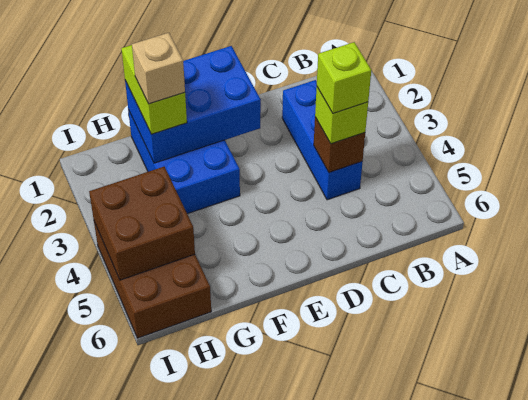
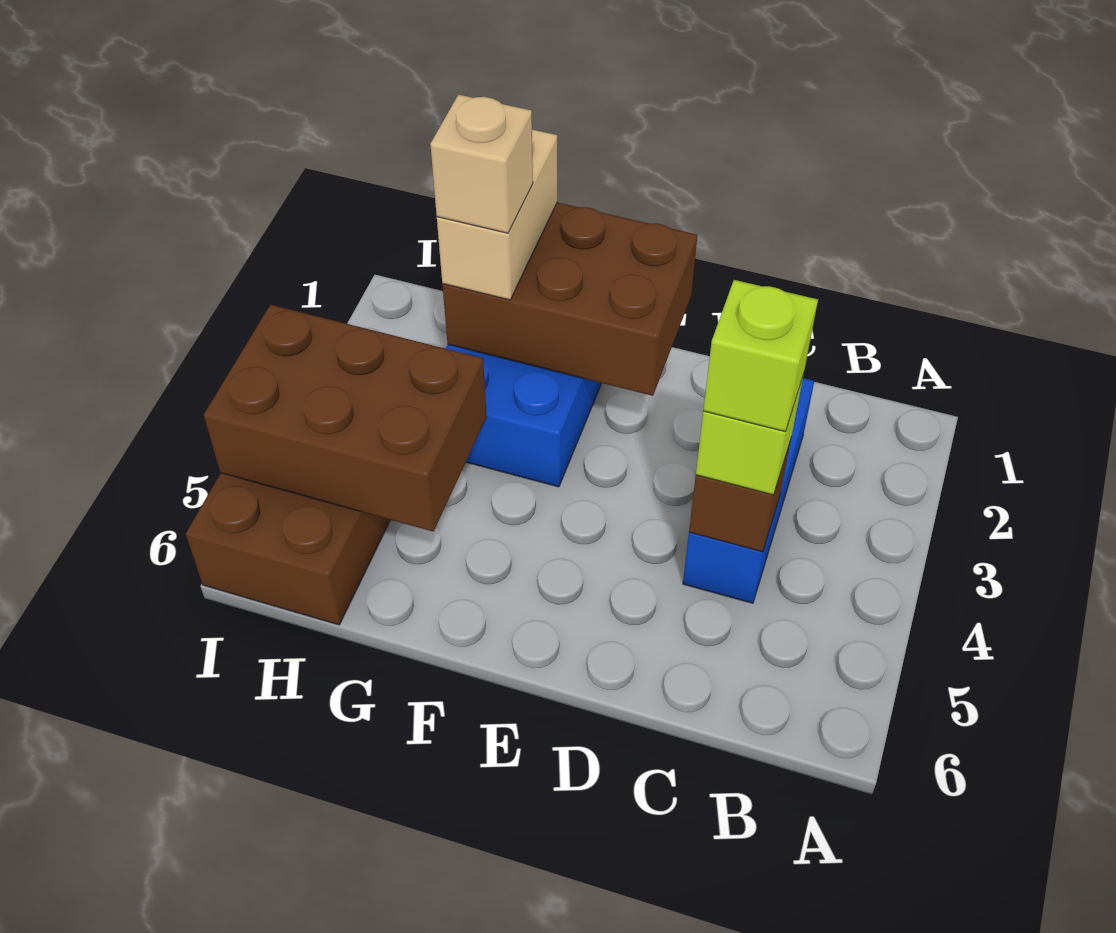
blue 2x3 brick [125,46,261,163] -> brown 2x3 brick [442,203,697,396]
lime 1x2 brick [122,45,187,134] -> tan 1x2 brick [437,129,557,300]
brown 2x2 brick [89,167,195,280] -> brown 2x3 brick [204,305,487,532]

